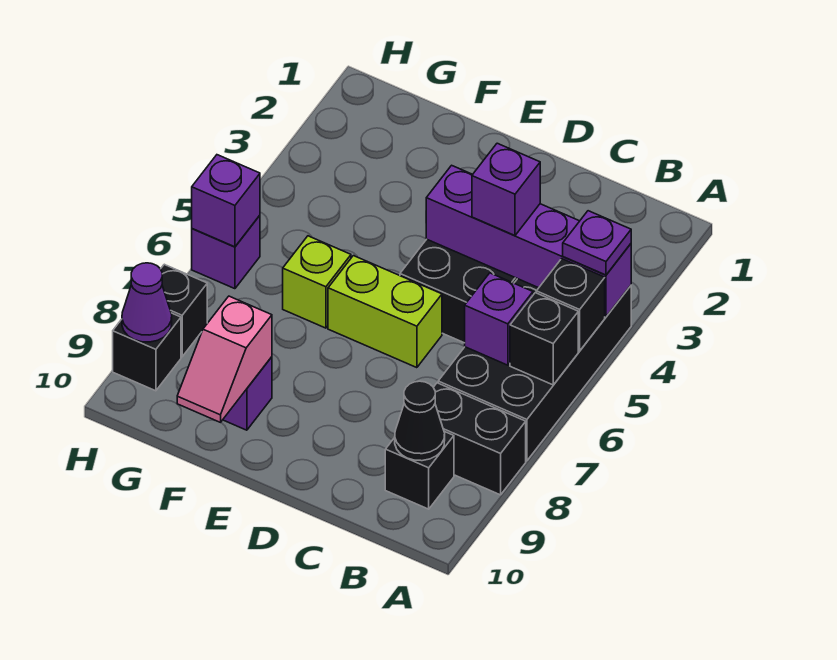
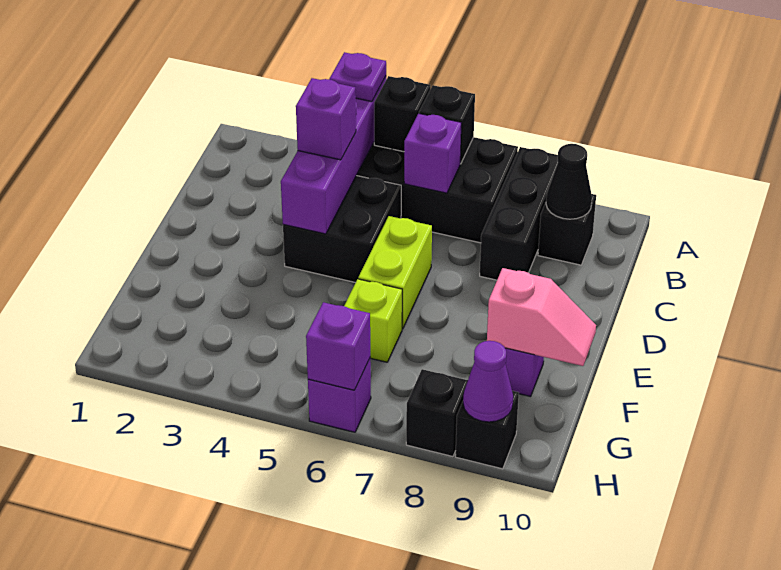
black 1x2 brick [433,383,526,495] -> black 1x3 brick [480,147,558,280]

